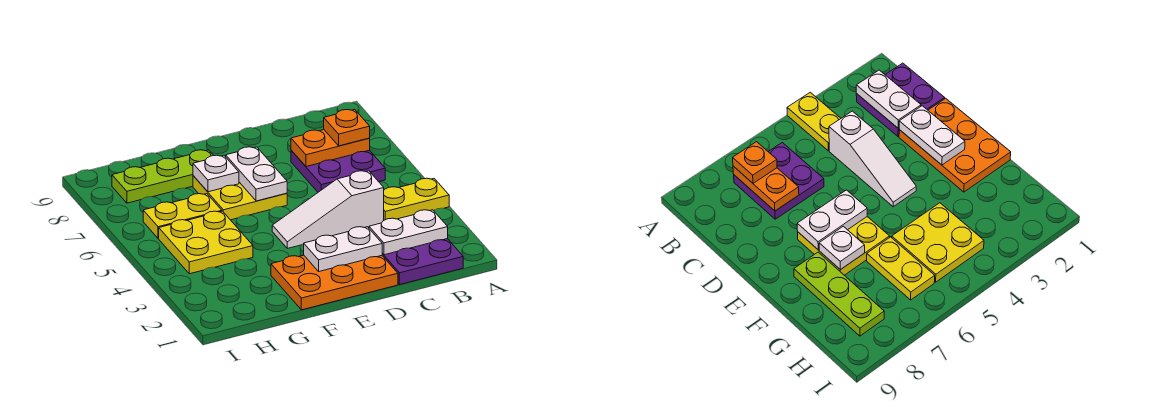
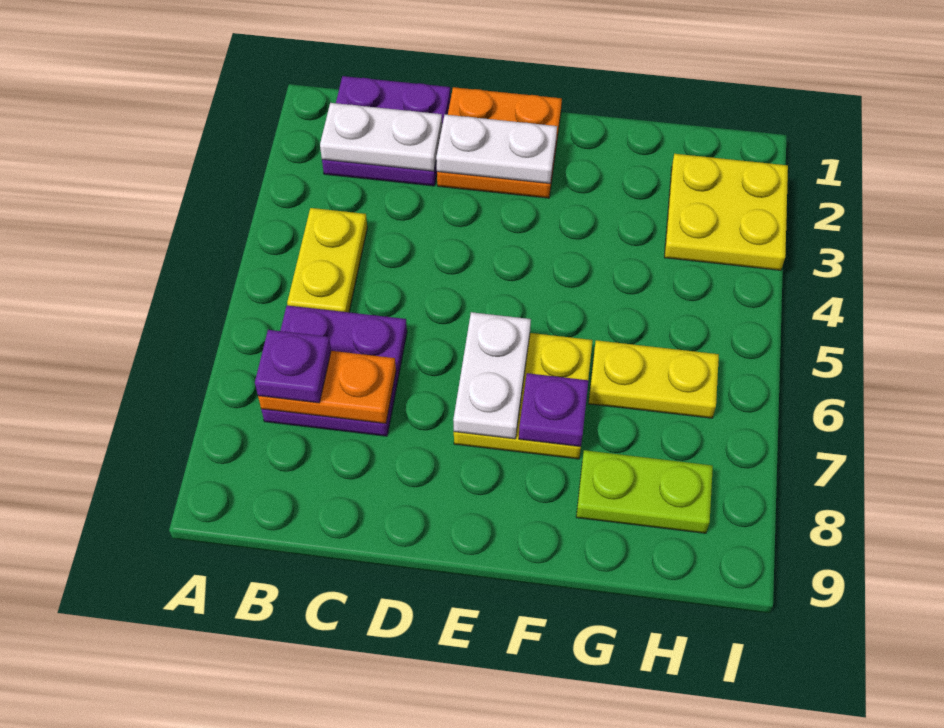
yellow 1x2 plate [384,178,449,220] -> yellow 1x2 plate turned to [287,208,367,312]
orange 1x1 plate [324,109,370,146] -> purple 1x1 plate [255,330,331,403]
white 1x3 slope [272,171,384,248] -> none
orange 2x3 plate [271,255,398,310] -> orange 2x2 plate [437,87,562,198]
white 1x1 plate [193,155,239,192] -> purple 1x1 plate [519,373,588,447]
lime 1x3 plate [112,150,214,203] -> lime 1x2 plate [576,450,713,533]
yellow 2x2 plate [159,211,253,274] -> yellow 2x2 plate moved to [664,154,788,270]

